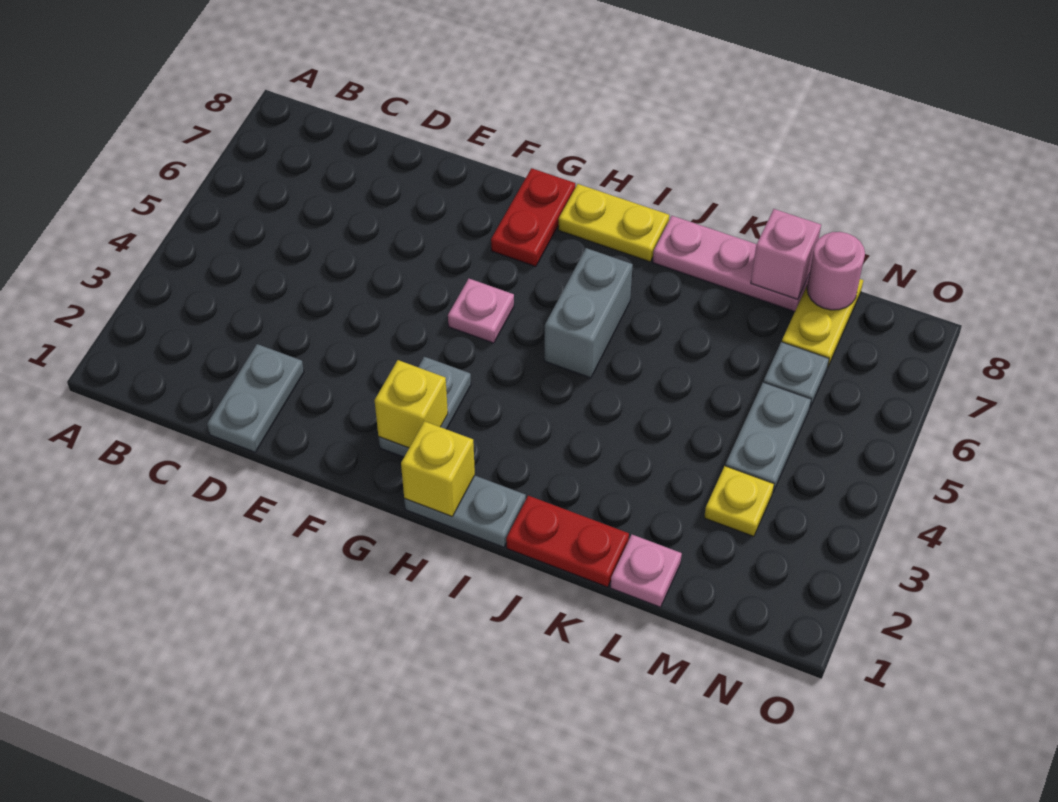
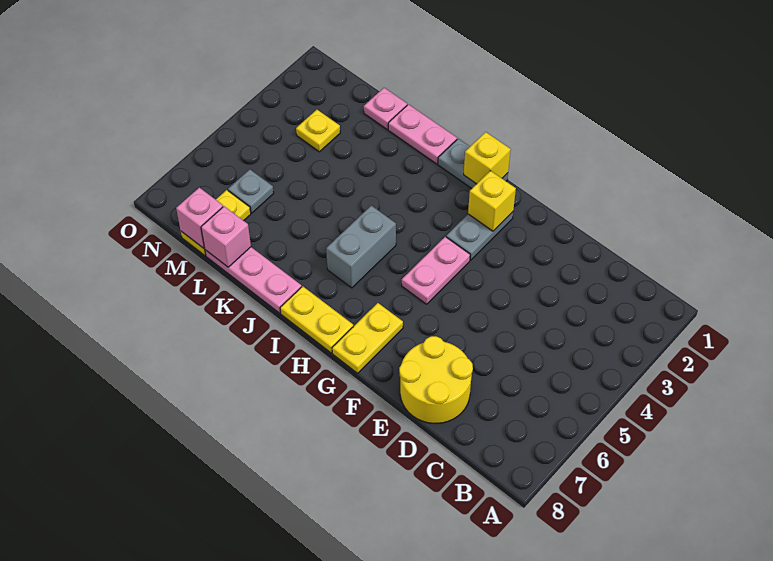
grey 1x2 plate [207,344,304,452] -> none
none -> yellow 2x2 round brick [399,336,473,423]
pink 1x1 plate [448,279,514,343] -> pink 1x2 plate [402,237,470,304]
red 1x2 plate [491,168,575,267] -> yellow 1x2 plate [332,303,403,373]
red 1x2 plate [506,496,629,587] -> pink 1x2 plate [388,104,457,164]
grey 1x2 plate [725,382,811,492] -> none
pink 1x1 round brick [807,232,865,310] -> pink 1x1 brick [176,188,223,248]

